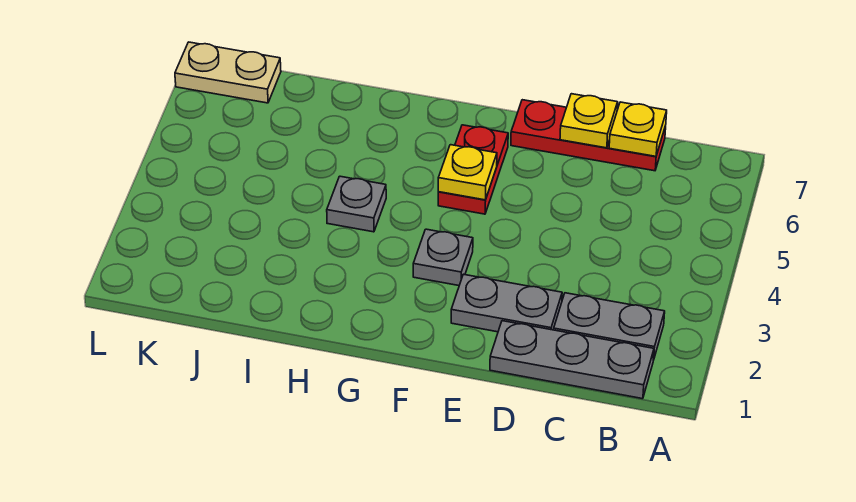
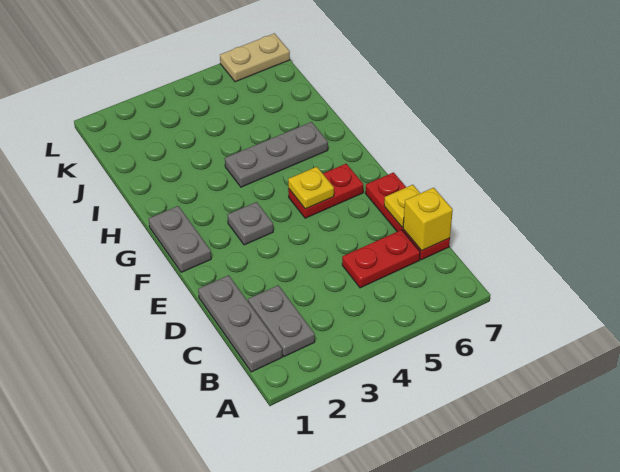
none -> red 1x2 plate [342,230,420,288]
yellow 1x1 plate [609,102,667,156] -> yellow 1x1 brick [403,188,453,251]
grey 1x2 plate [451,274,562,332] -> grey 1x2 plate moved to [149,206,211,272]
grey 1x1 plate [327,176,386,232] -> grey 1x3 plate [225,122,328,187]
tan 1x2 plate [175,42,281,103] -> tan 1x2 plate turned to [220,33,290,82]

